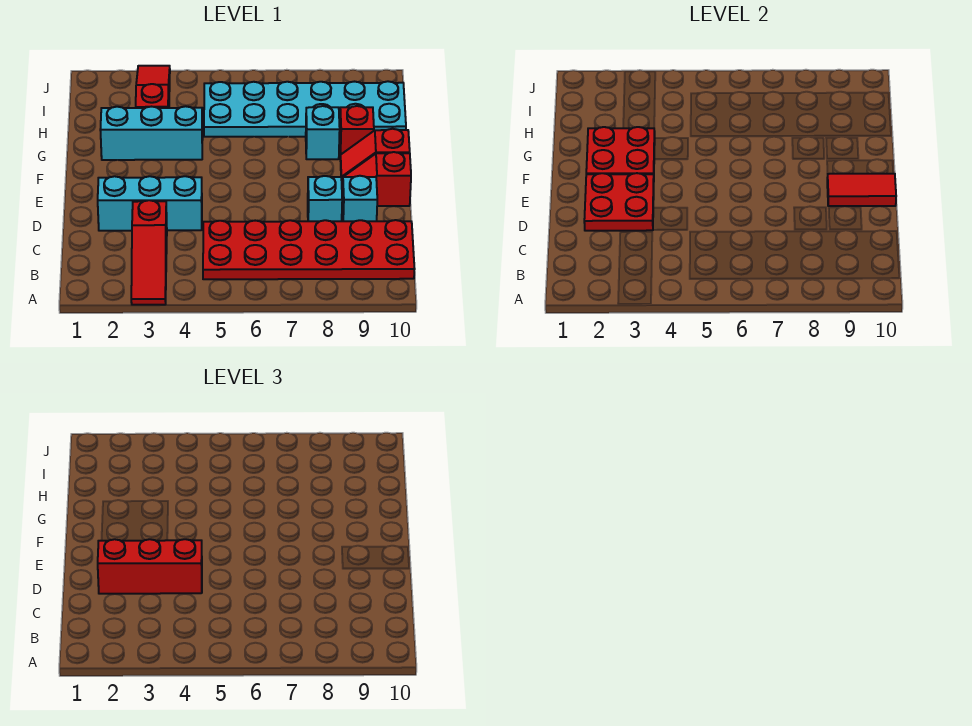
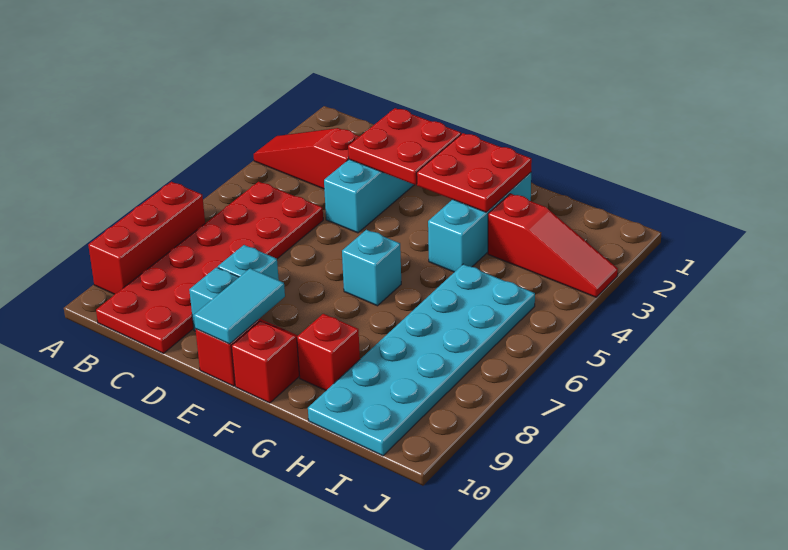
red 1x3 brick [98,539,202,594] -> red 1x3 brick moved to [88,182,205,294]
red 1x2 tile [827,174,896,206] -> cyan 1x2 tile [194,268,285,344]
cyan 1x1 brick [306,106,340,159] -> cyan 1x1 brick moved to [342,230,401,306]

